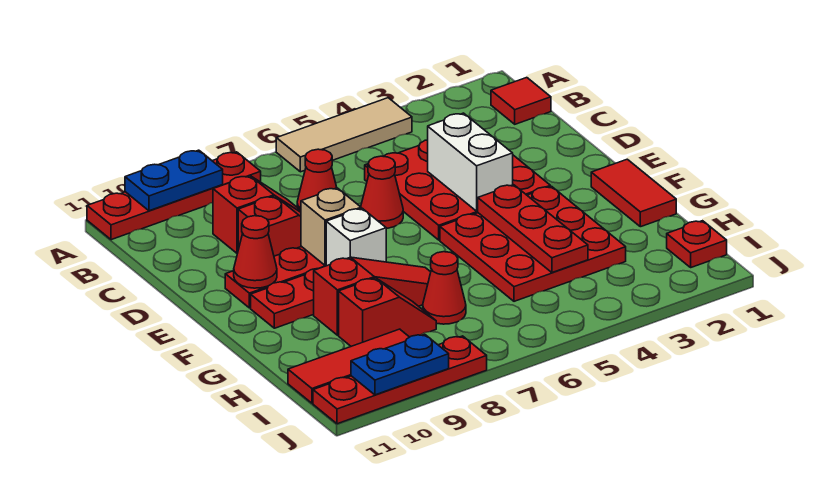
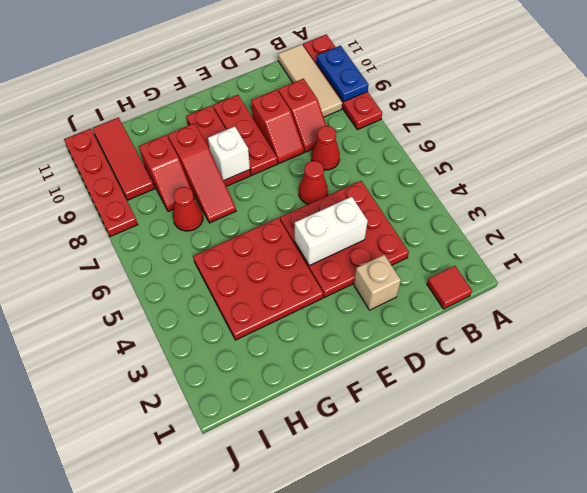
tan 1x3 tile [276,98,412,172] -> tan 1x3 tile moved to [278,44,342,117]
tan 1x1 brick [301,188,361,265] -> tan 1x1 brick moved to [354,255,401,310]
red 1x1 cone [234,216,277,288] -> none
red 1x2 tile [591,159,676,227] -> none
red 1x3 plate [478,185,588,273] -> none
red 1x1 plate [667,221,727,267] -> none
blue 1x2 plate [351,334,449,395] -> none

